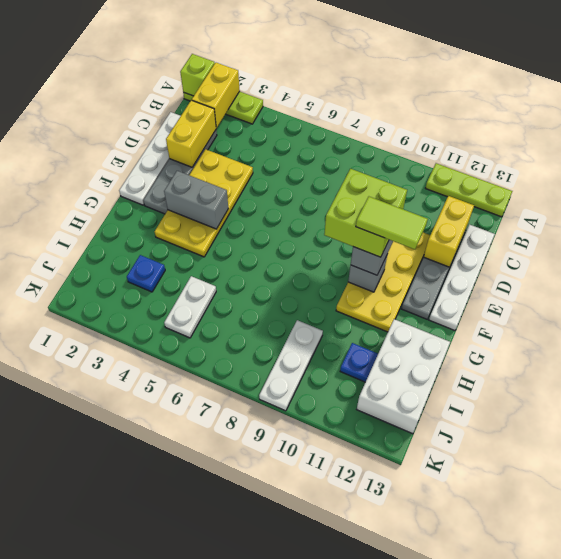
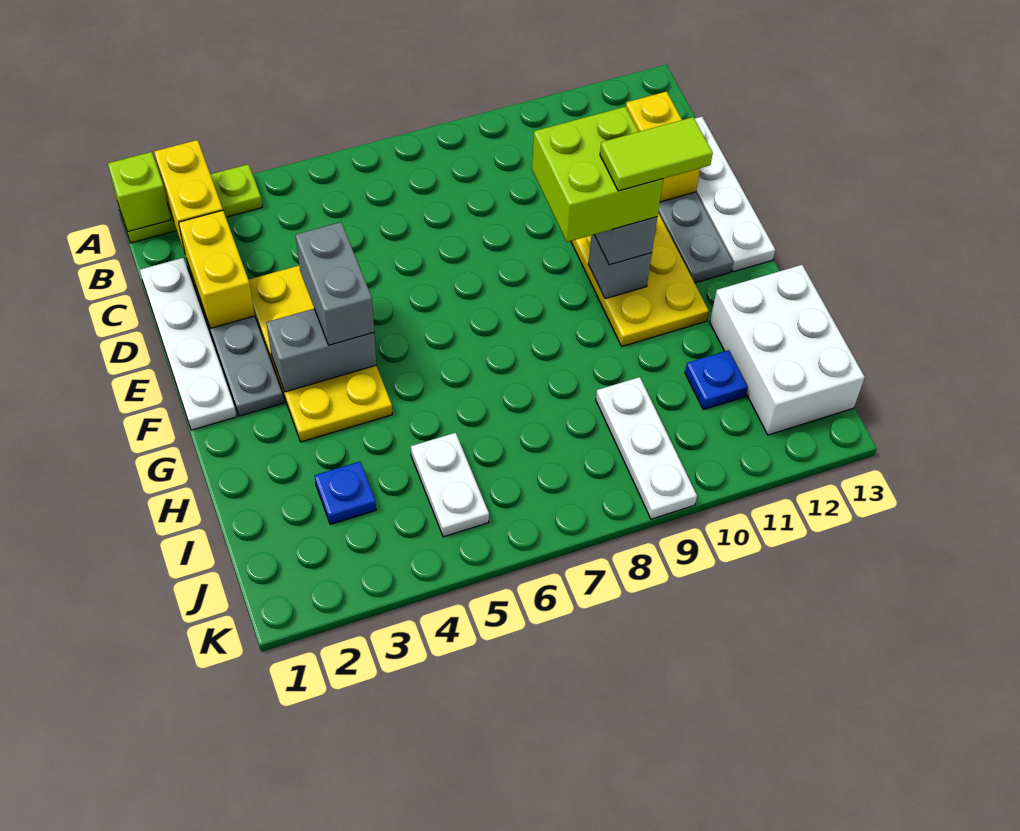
lime 1x3 plate [426,163,512,217] -> none
none -> grey 1x2 brick [296,222,374,345]

